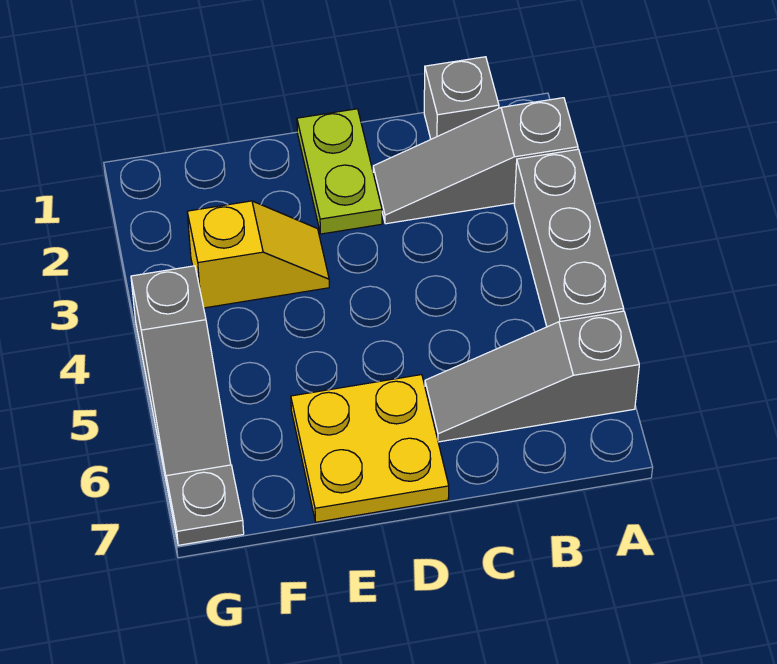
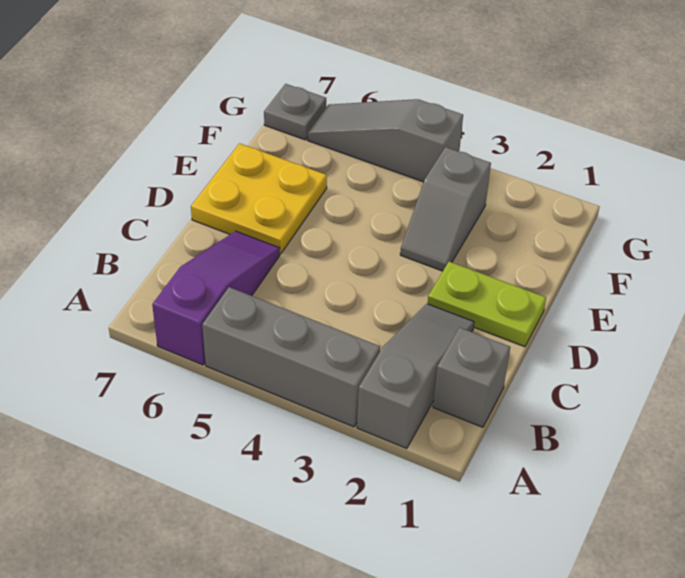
grey 1x3 slope [425,311,639,442] -> purple 1x3 slope [152,231,280,365]
yellow 1x2 slope [187,201,329,308] -> grey 1x2 slope [400,147,491,271]

